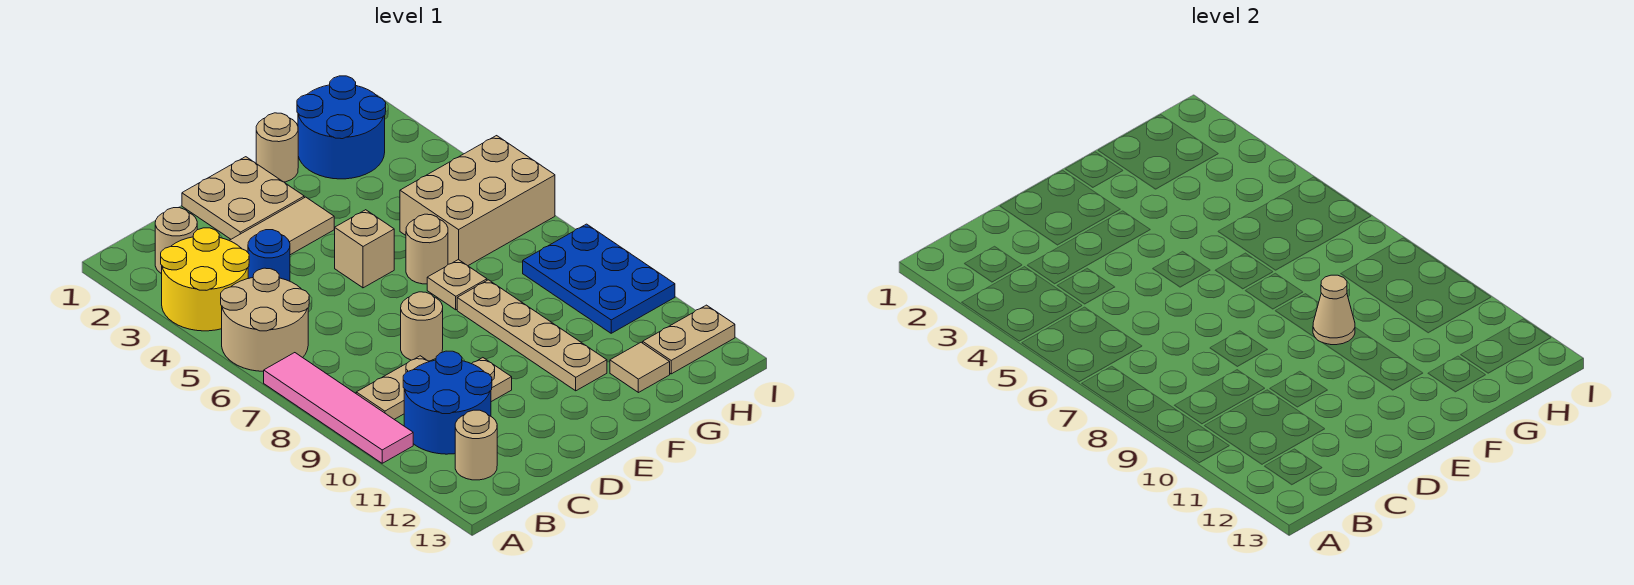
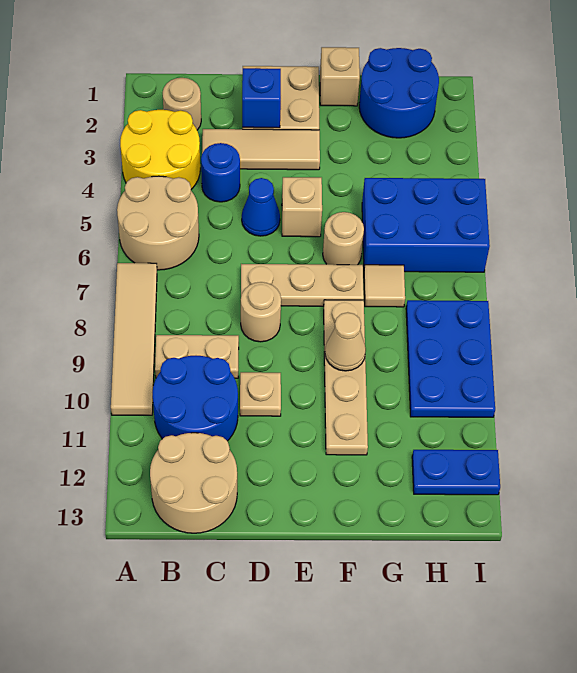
pink 1x4 tile [264,353,413,463] -> tan 1x4 tile [111,263,157,415]
tan 1x1 round brick [455,410,497,480] -> tan 2x2 round brick [150,433,237,533]
none -> blue 1x1 brick [242,68,281,128]
none -> blue 1x1 cone [242,178,280,236]
tan 1x1 round brick [256,113,298,182] -> tan 1x1 brick [320,47,360,106]
tan 1x1 plate [427,260,487,310] -> tan 1x3 plate [241,264,364,306]
tan 2x3 brick [400,136,555,266] -> blue 2x3 brick [362,178,490,272]
tan 1x1 tile [610,342,670,393] -> tan 1x1 tile moved to [364,265,405,307]
tan 1x2 plate [643,305,735,374] -> blue 1x2 plate [412,450,500,495]

